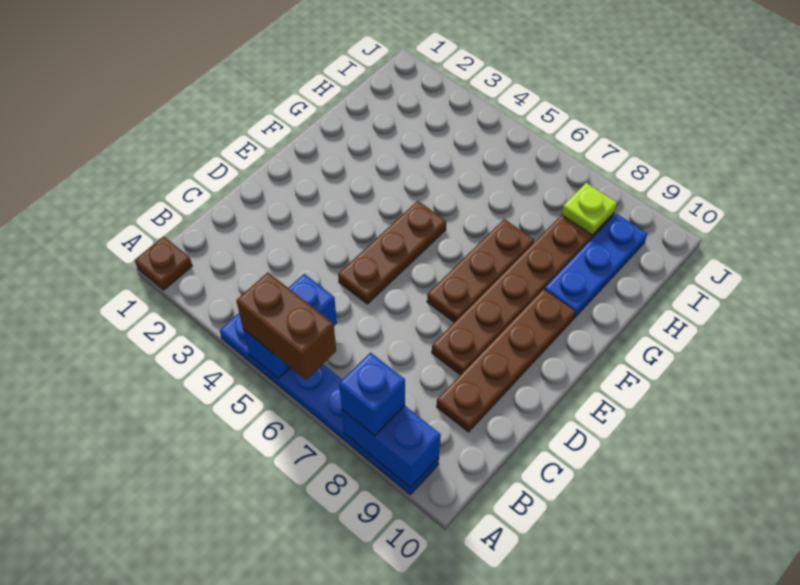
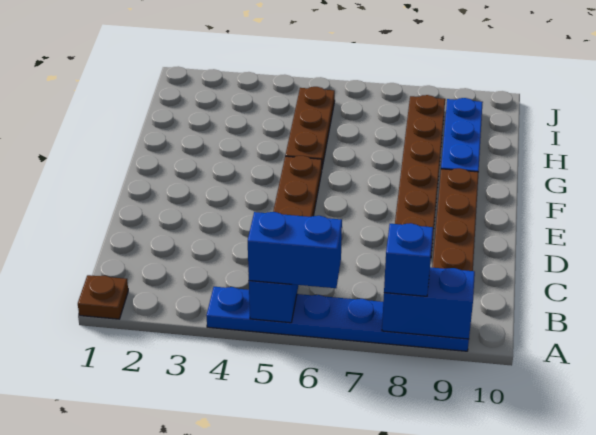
brown 1x2 brick [236,272,336,380] -> blue 1x2 brick [248,212,342,288]
brown 1x3 plate [427,219,534,322] -> brown 1x3 plate moved to [285,87,335,167]
lime 1x1 plate [562,183,617,235] -> none

